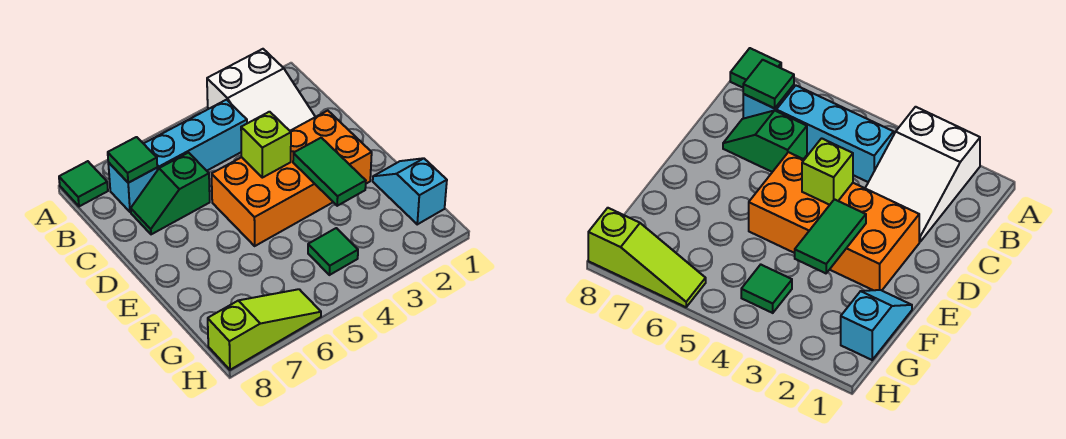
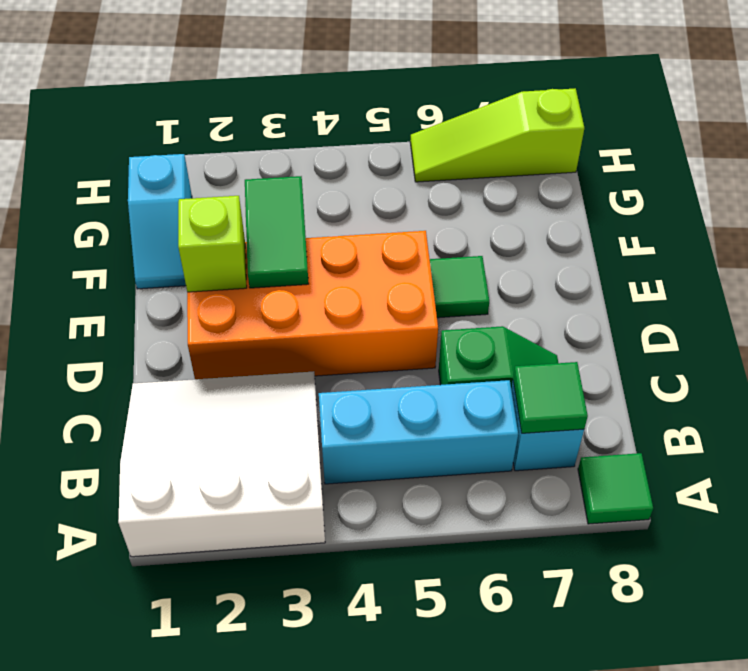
white 2x3 slope [207,49,315,131] -> white 3x3 slope [118,371,325,557]
lime 1x1 brick [241,112,291,178] -> lime 1x1 brick moved to [178,196,247,292]
green 1x1 tile [308,228,358,275] -> green 1x1 tile moved to [430,256,489,318]

